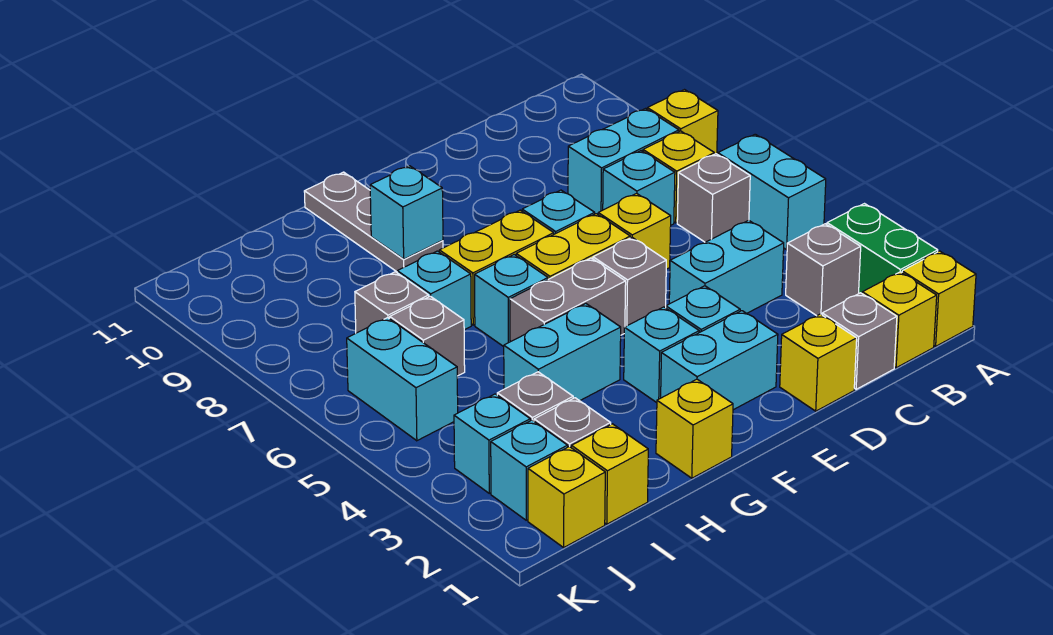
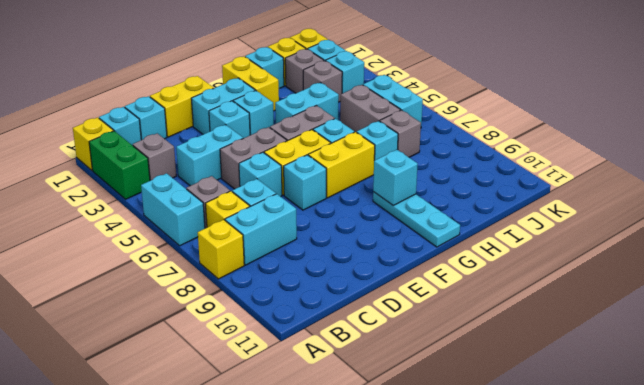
yellow 1x1 brick [862,272,937,368] -> cyan 1x1 brick [99,107,141,145]
grey 1x1 brick [822,293,897,389] -> cyan 1x1 brick [125,96,167,140]
yellow 1x1 brick [780,314,857,411] -> yellow 1x2 brick [150,76,214,137]
yellow 1x1 brick [598,193,671,269] -> cyan 1x1 brick [239,152,282,197]
grey 1x1 brick [593,237,666,327] -> grey 1x2 brick [220,127,287,189]
yellow 1x1 brick [656,379,733,478] -> yellow 1x2 brick [222,57,279,111]
grey 1x3 plate [304,172,443,272] -> cyan 1x3 plate [373,192,460,247]
none -> cyan 1x1 brick [245,47,284,88]
grey 1x1 brick [390,296,465,376] -> grey 1x2 brick [340,85,400,132]

